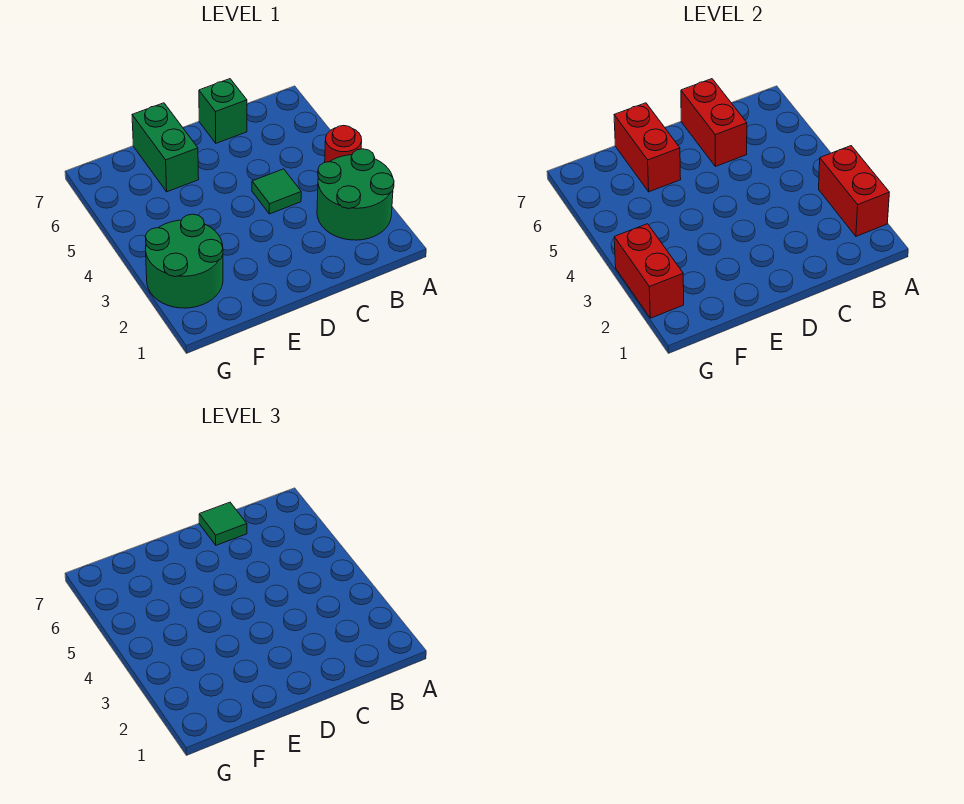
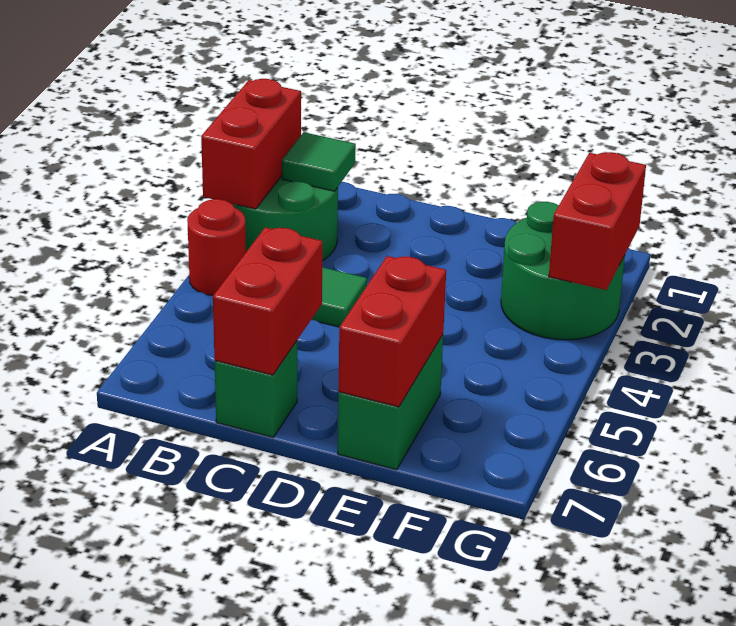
green 1x1 tile [199,502,247,545] -> green 1x1 tile moved to [282,132,356,191]

